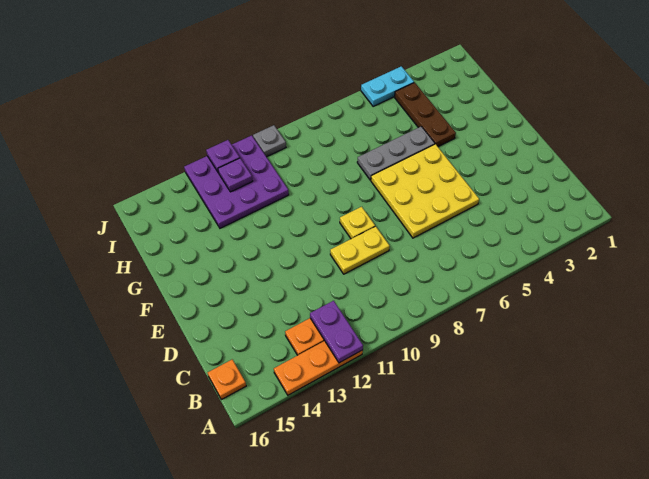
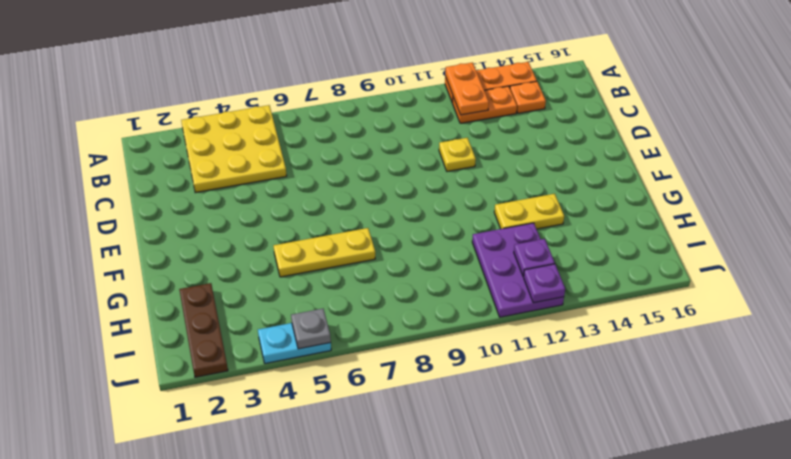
purple 1x2 plate [310,301,363,363] -> orange 1x2 plate [445,63,489,115]
orange 1x1 plate [208,360,246,400] -> orange 1x1 plate moved to [510,81,546,113]
yellow 3x3 plate [371,144,479,238] -> yellow 3x3 plate moved to [181,105,287,193]
yellow 1x2 plate [330,226,390,274] -> yellow 1x2 plate moved to [494,194,564,229]
yellow 1x1 plate [340,207,375,239] -> yellow 1x1 plate moved to [439,138,476,171]
brown 1x3 plate [395,83,456,147] -> brown 1x3 plate moved to [179,283,228,377]
grey 1x3 plate [357,126,435,180] -> yellow 1x3 plate [274,228,375,277]
purple 3x3 plate [184,135,289,228] -> purple 2x3 plate [472,223,564,317]
grey 1x1 plate [253,125,286,157] -> grey 1x1 plate moved to [291,309,331,349]

